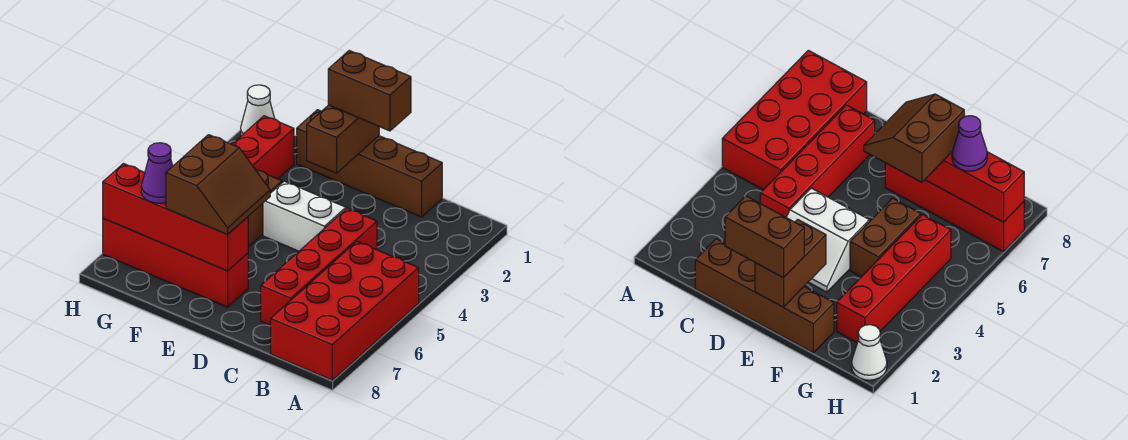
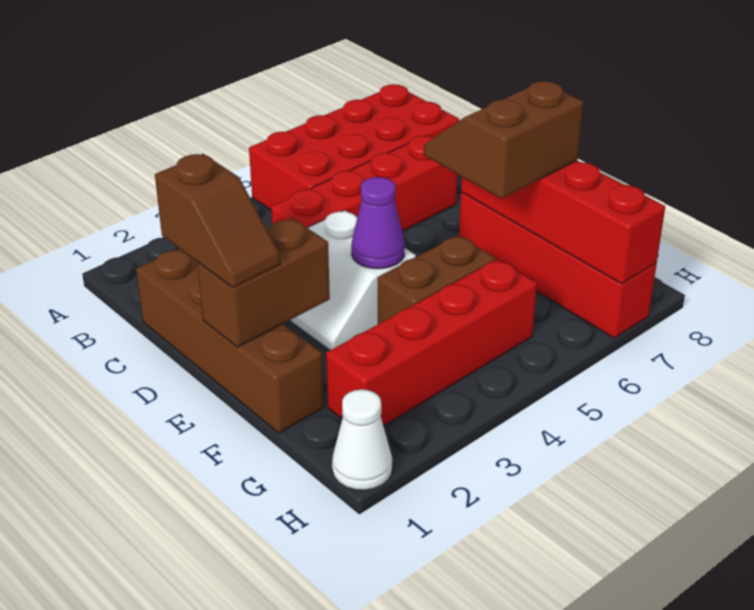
brown 1x2 brick [328,51,411,131] -> brown 1x2 slope [155,154,280,288]
purple 1x1 cone [141,143,173,203] -> purple 1x1 cone moved to [351,177,405,269]

